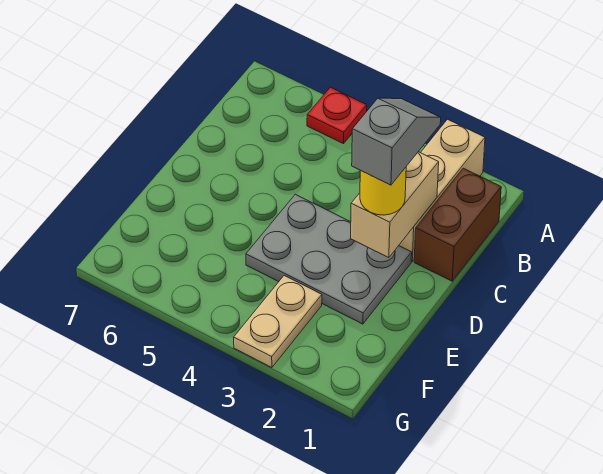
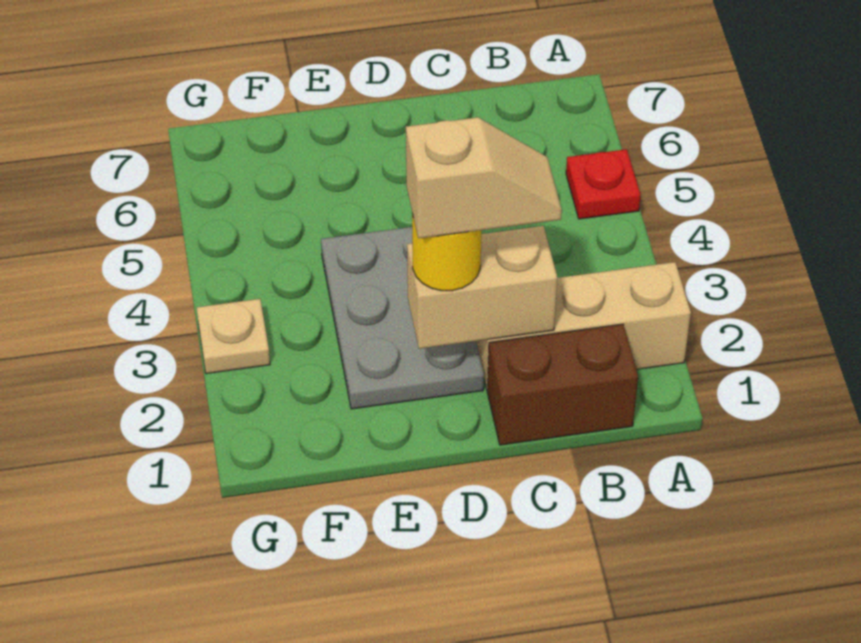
grey 1x2 slope [352,98,441,185] -> tan 1x2 slope [406,117,562,239]
tan 1x2 plate [234,276,322,368] -> tan 1x1 plate [196,299,270,374]

